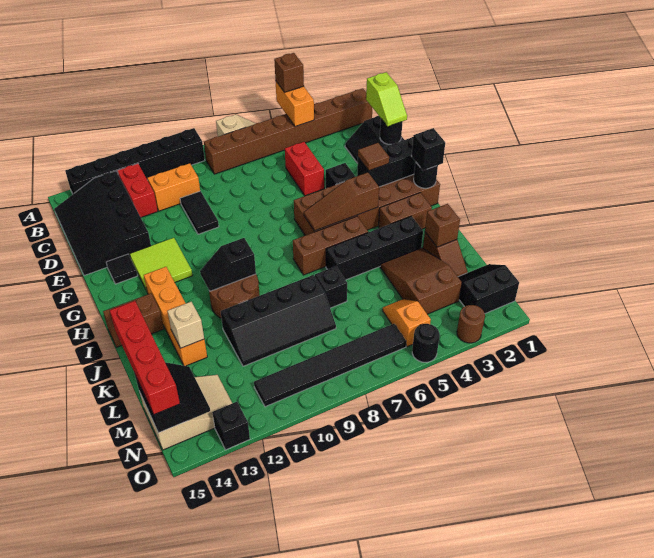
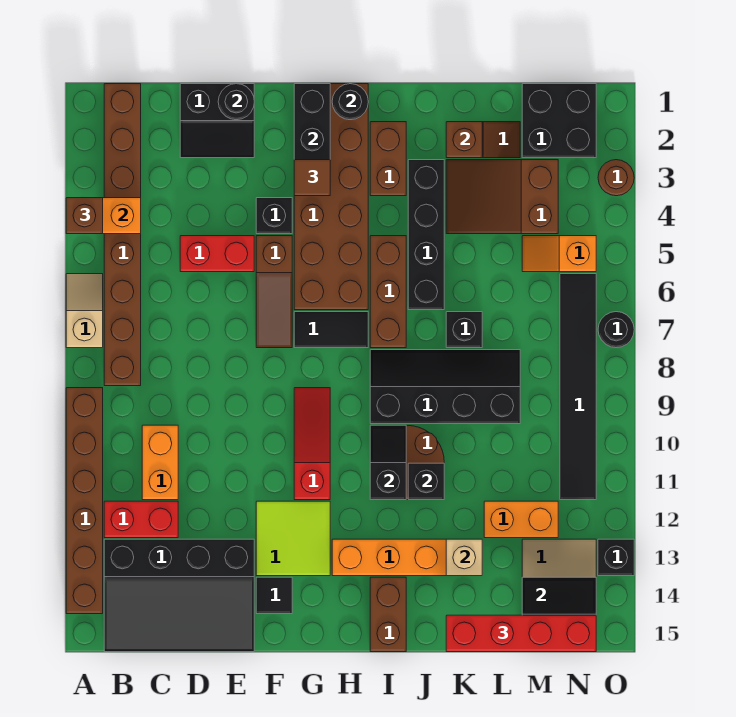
black 1x6 brick [65,128,205,194] -> brown 1x6 brick [66,388,103,614]
lime 1x2 slope [366,72,407,126] -> none
black 1x2 tile [180,191,219,234] -> black 1x2 tile moved to [294,312,368,348]
none -> red 1x3 slope [294,388,330,500]
black 1x1 brick [411,128,445,171] -> black 1x1 brick moved to [408,463,444,500]
brown 1x3 slope [304,172,379,231] -> brown 1x3 slope moved to [256,236,292,348]
black 1x2 slope [200,238,256,291] -> black 1x2 slope turned to [370,425,406,500]
black 2x4 slope [221,275,336,366] -> black 2x4 slope turned to [370,350,520,424]
none -> orange 1x2 brick [484,501,558,538]
black 2x2 slope [458,264,519,314] -> black 2x2 brick [522,84,596,158]
black 1x1 round brick [412,324,440,362] -> black 1x1 round brick moved to [598,312,634,348]

